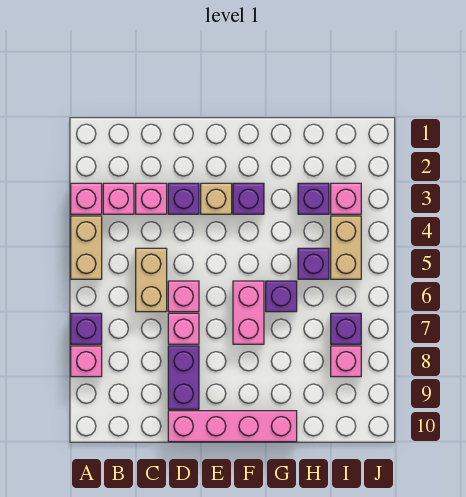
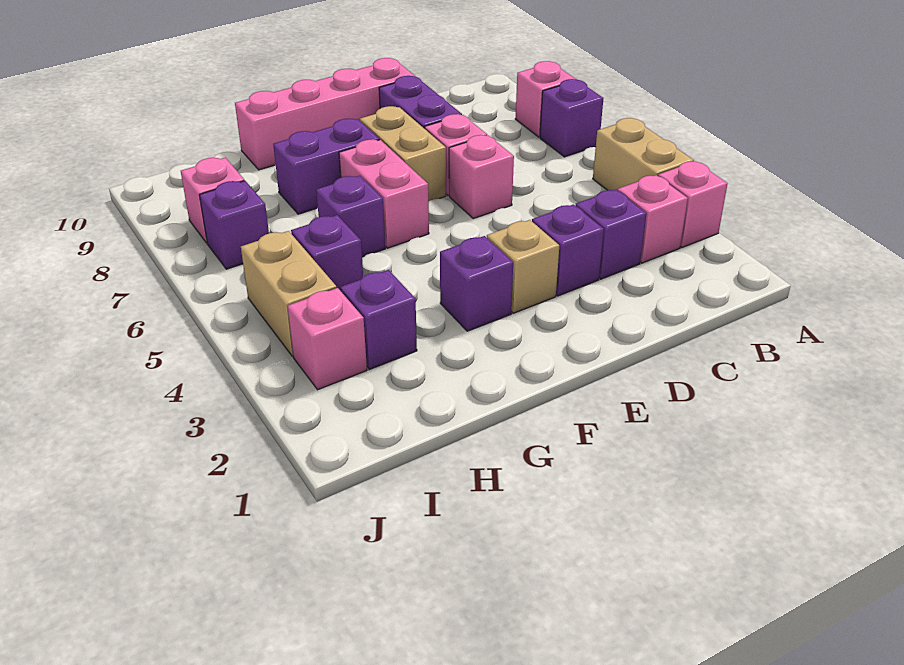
pink 1x1 brick [136,183,167,214] -> purple 1x1 brick [575,190,647,279]
tan 1x2 brick [136,248,167,312] -> tan 1x2 brick moved to [360,106,446,202]
none -> purple 1x2 brick [273,118,379,214]

